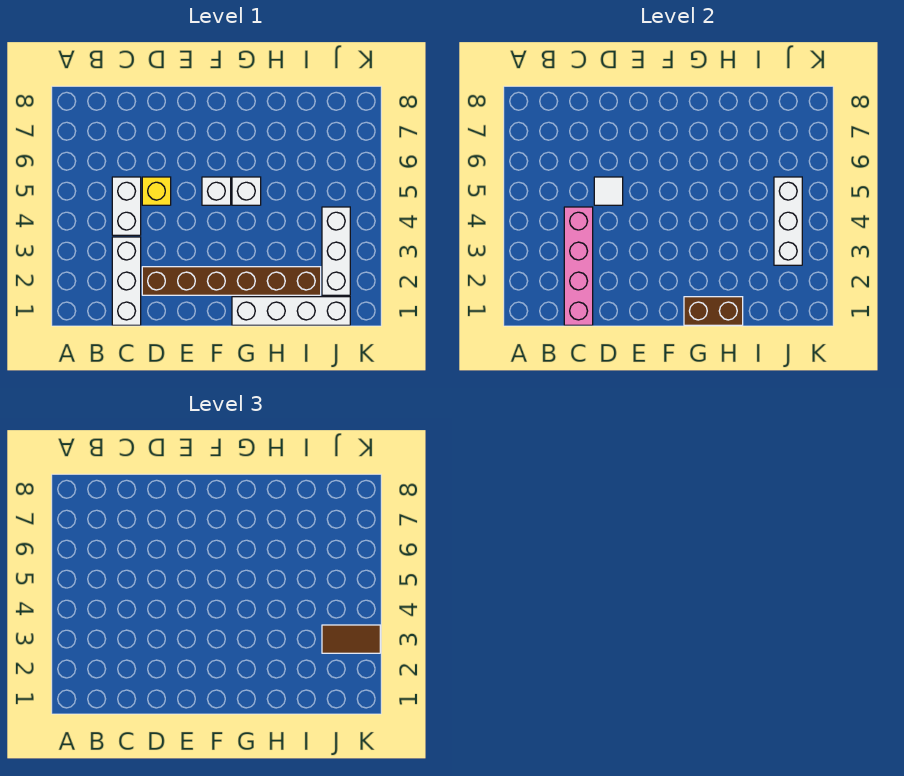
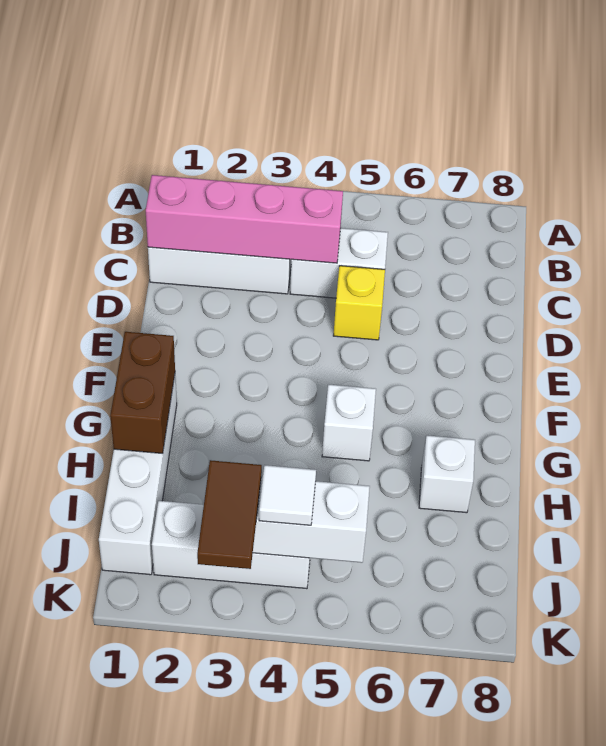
brown 1x6 brick [142,267,321,295] -> none
white 1x1 tile [594,177,623,205] -> white 1x1 tile moved to [259,465,316,525]
white 1x1 brick [202,177,231,205] -> white 1x1 brick moved to [419,435,475,513]

